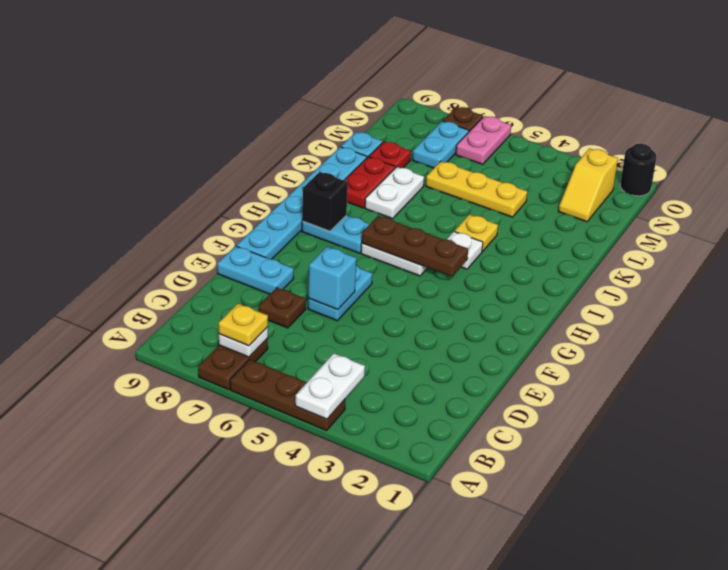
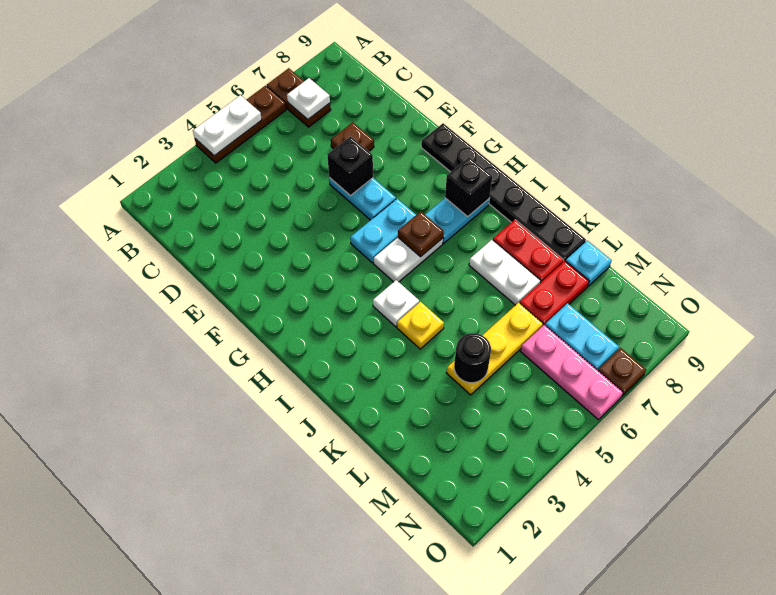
white 1x2 plate [295,353,365,419] -> white 1x2 plate turned to [193,95,262,156]
yellow 1x1 plate [219,304,268,346] -> none
cyan 1x1 brick [308,247,356,310] -> black 1x1 brick [327,136,373,196]
cyan 1x2 plate [217,246,294,294] -> cyan 1x2 plate moved to [350,199,416,263]
cyan 1x6 plate [236,147,367,259] -> black 1x6 plate [421,123,586,262]
brown 1x3 plate [362,216,468,277] -> brown 1x1 plate [398,212,444,257]
red 1x1 plate [369,141,411,168] -> red 1x2 plate [520,261,589,325]
yellow 1x2 slope [558,148,618,222] -> none
pink 1x2 plate [456,116,511,164] -> pink 1x3 plate [520,325,623,420]
black 1x1 round brick [620,144,656,196] -> black 1x1 round brick moved to [454,333,491,383]

